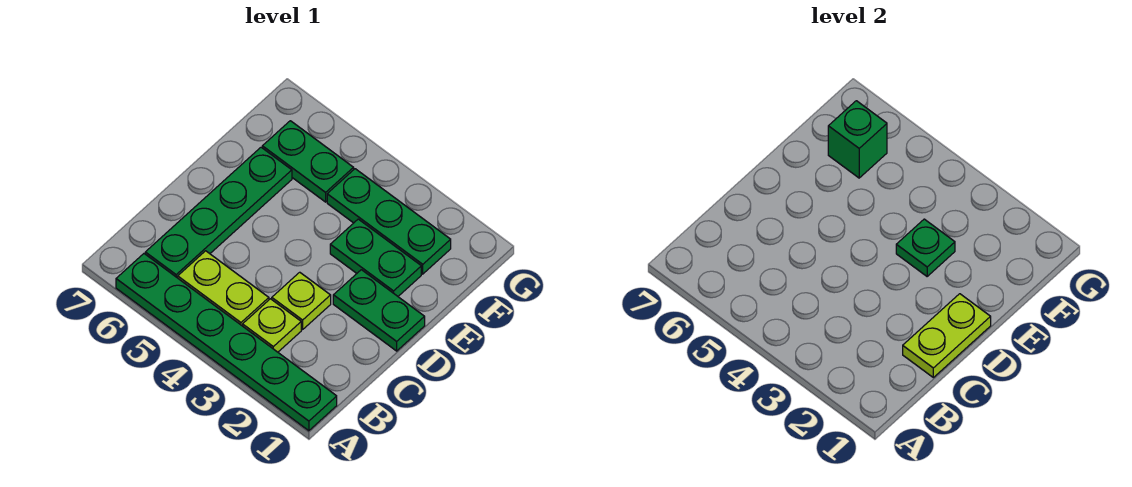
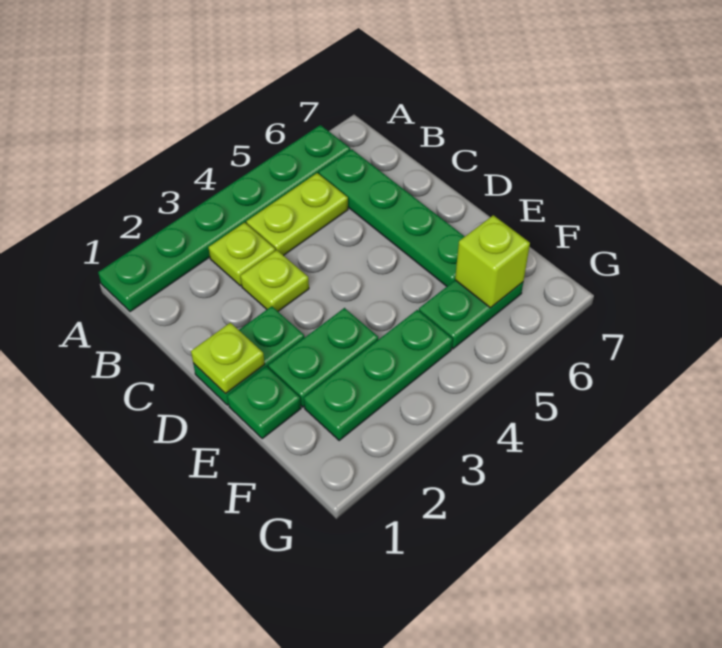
lime 1x2 plate [903,294,991,377] -> lime 1x1 plate [191,323,265,394]
green 1x1 plate [896,219,955,276] -> green 1x1 plate moved to [227,367,301,438]
green 1x1 brick [828,101,887,178] -> lime 1x1 brick [455,215,530,308]

